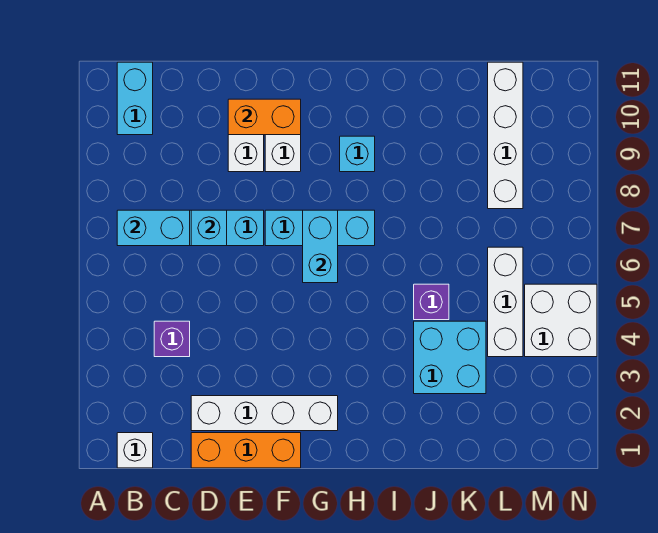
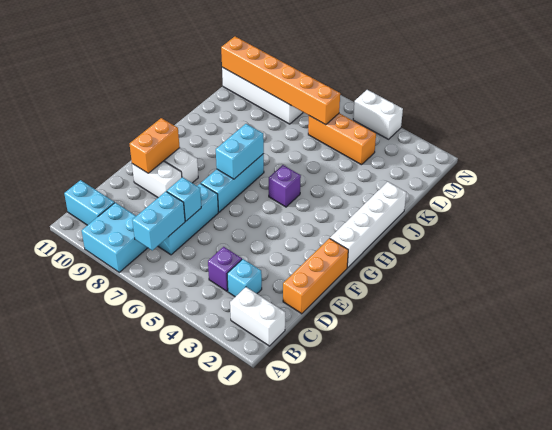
white 1x1 brick [117,433,153,468] -> white 1x2 brick [230,287,285,346]
white 1x4 brick [191,396,338,431] -> white 1x4 brick moved to [330,182,406,268]
cyan 1x2 brick [303,210,338,283] -> cyan 1x2 brick turned to [216,124,264,179]
cyan 1x1 brick [340,136,375,172] -> cyan 1x1 brick moved to [227,259,262,297]
cyan 2x2 brick [414,321,486,394] -> cyan 2x2 brick moved to [82,203,147,272]
purple 1x1 brick [414,284,449,320] -> purple 1x1 brick moved to [269,165,301,207]
white 1x3 brick [488,247,523,357] -> orange 1x3 brick [308,113,376,165]
none -> orange 1x6 brick [221,36,340,125]
white 2x2 brick [525,284,597,357] -> white 1x2 brick [353,90,403,139]

